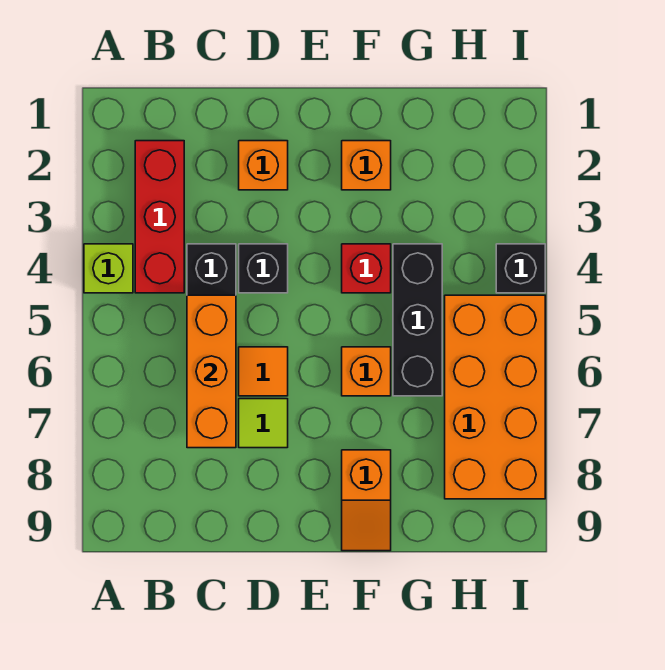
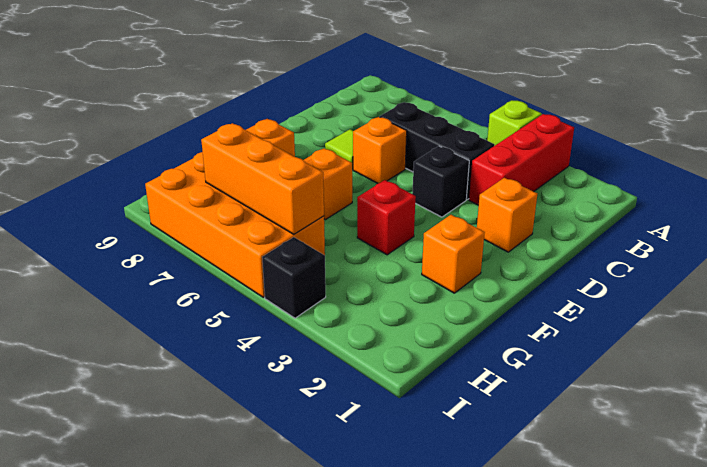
red 1x3 brick [135,141,184,293] -> red 1x3 brick turned to [469,114,574,205]
orange 1x3 brick [187,295,236,448] -> orange 1x3 brick moved to [201,123,324,234]
orange 1x1 tile [239,347,288,396] -> orange 1x1 brick [353,117,407,184]
black 1x3 brick [393,244,442,396] -> none

